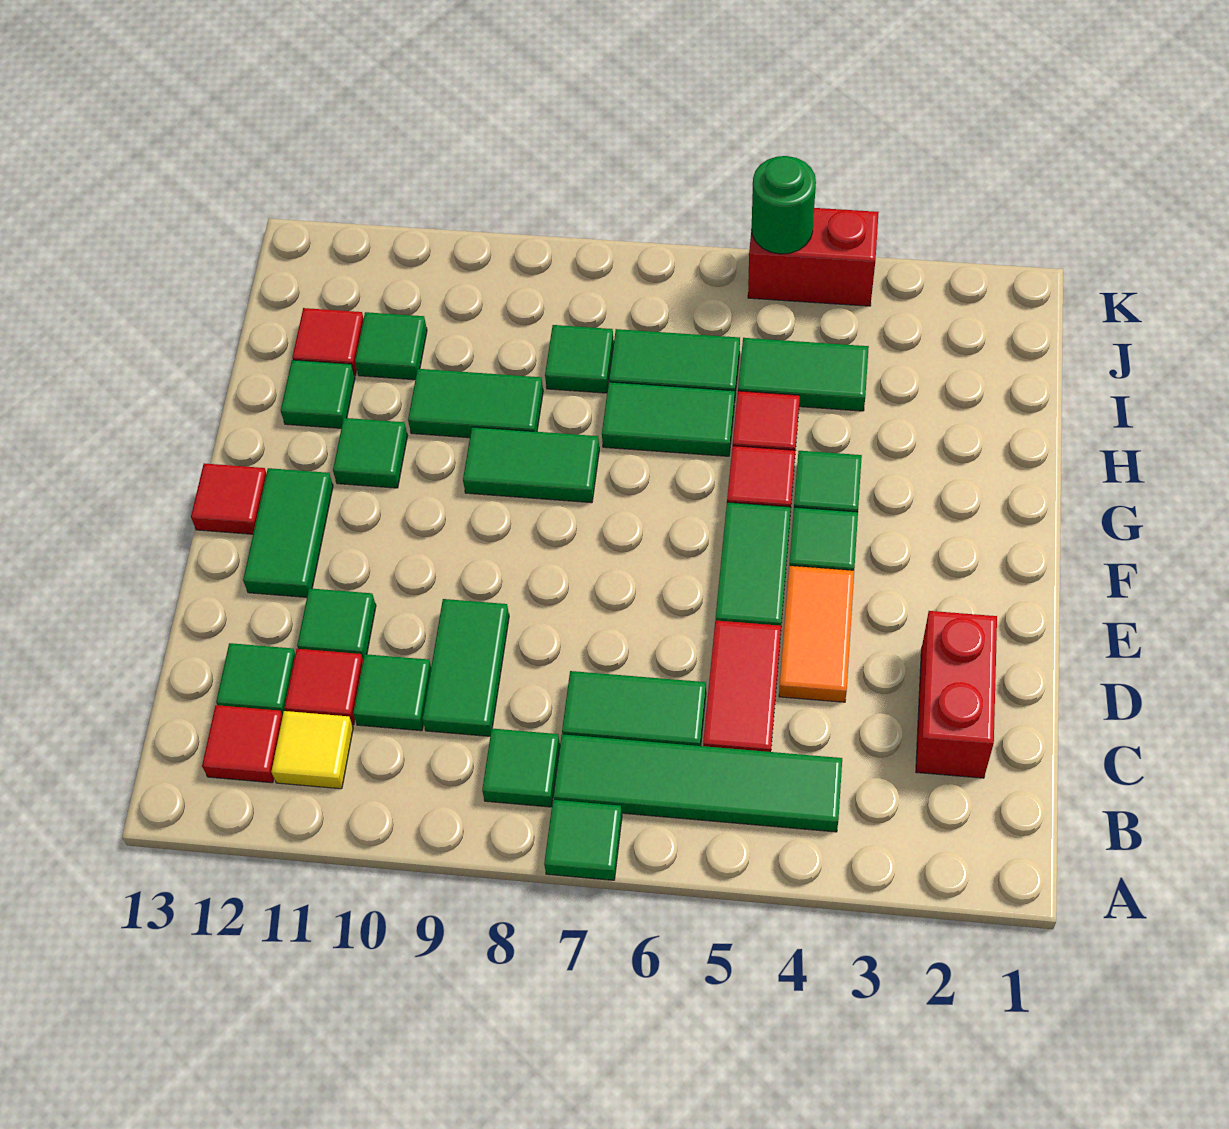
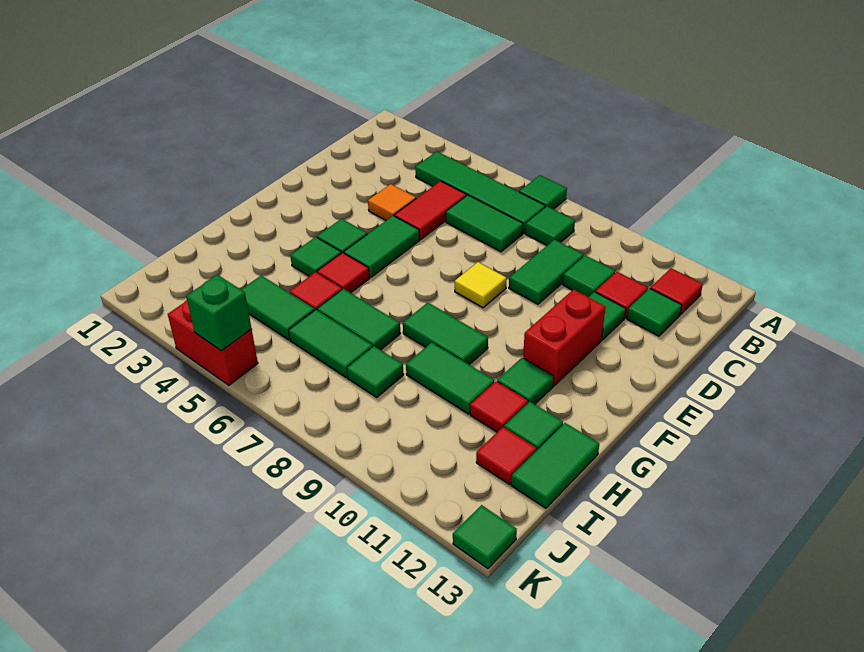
yellow 1x1 tile [271,711,353,789] -> yellow 1x1 tile moved to [455,262,507,308]
red 1x2 brick [916,611,997,778] -> red 1x2 brick moved to [523,290,606,386]
orange 1x2 tile [779,566,854,702] -> orange 1x1 tile [368,184,416,220]
green 1x2 tile [243,468,333,597] -> green 1x2 tile moved to [511,423,599,508]
red 1x1 tile [191,463,267,534] -> red 1x1 tile moved to [470,381,528,432]
green 1x1 tile [355,312,427,380] -> green 1x1 tile moved to [453,505,517,569]
green 1x1 round brick [752,156,816,254] -> green 1x1 brick [186,275,252,351]

